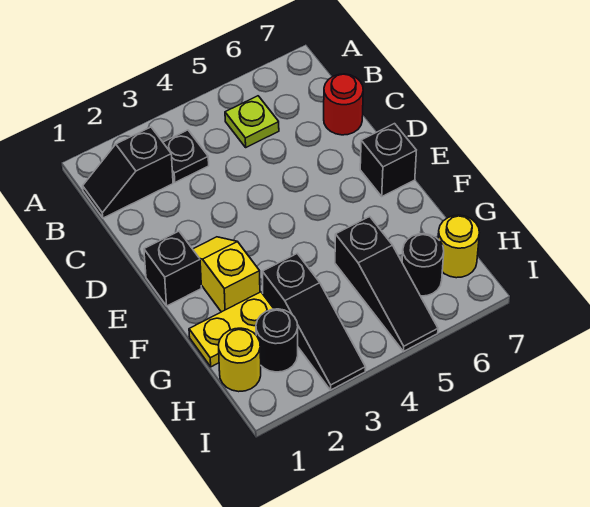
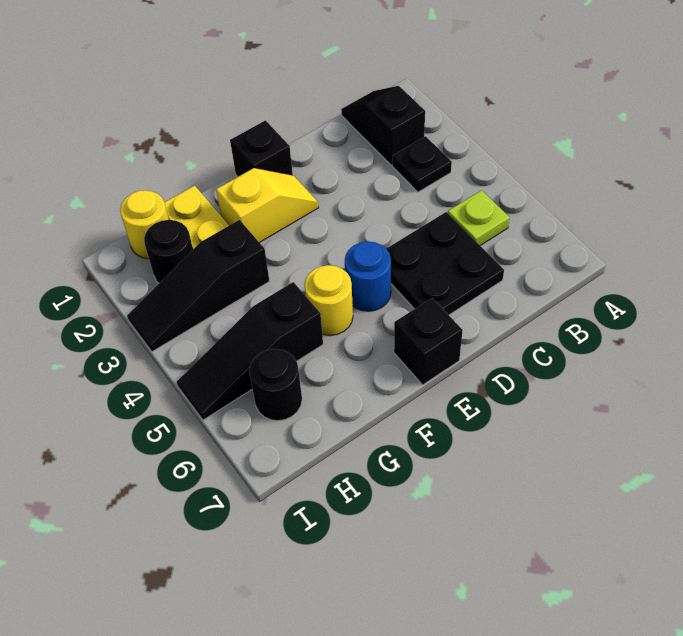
none -> black 2x2 plate [386,212,504,315]
red 1x1 round brick [324,74,363,135] -> none
none -> blue 1x1 round brick [345,241,391,311]
yellow 1x1 round brick [438,215,479,278] -> yellow 1x1 round brick moved to [305,265,353,336]

